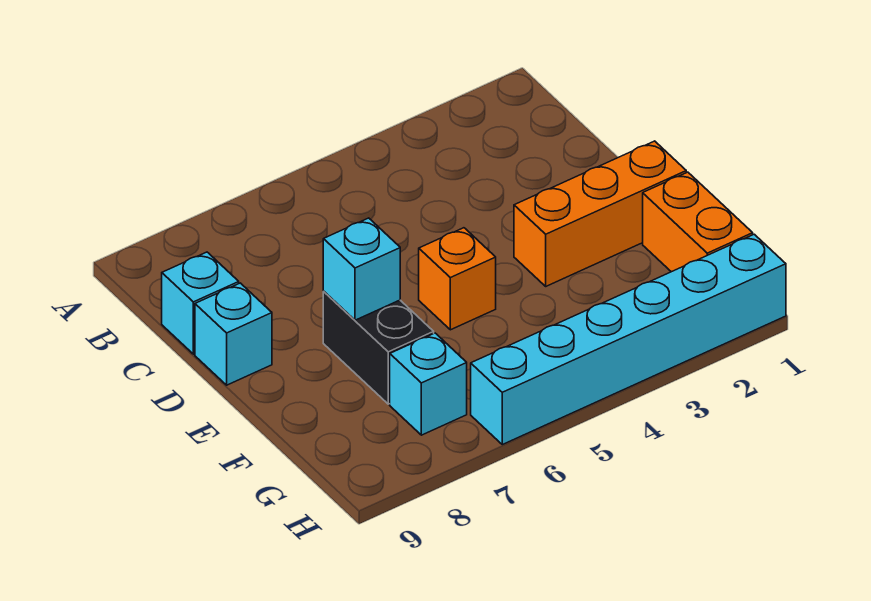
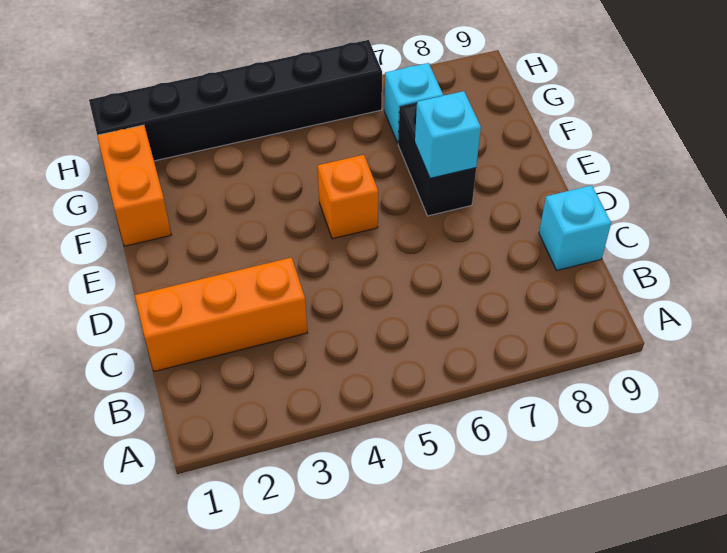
cyan 1x1 brick [195,283,272,385] -> none
orange 1x3 brick [514,141,686,286] -> orange 1x3 brick moved to [135,257,307,371]
cyan 1x6 brick [471,234,786,445] -> black 1x6 brick [89,40,382,161]

